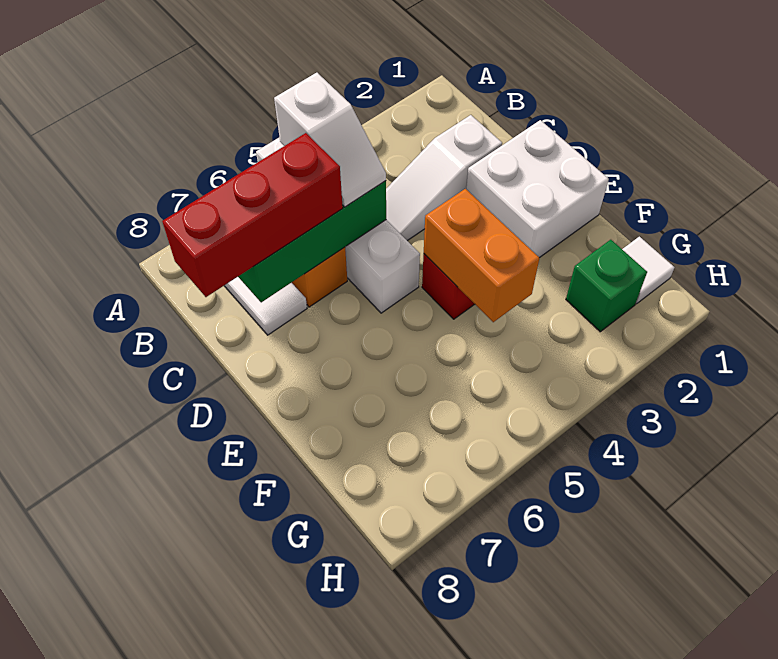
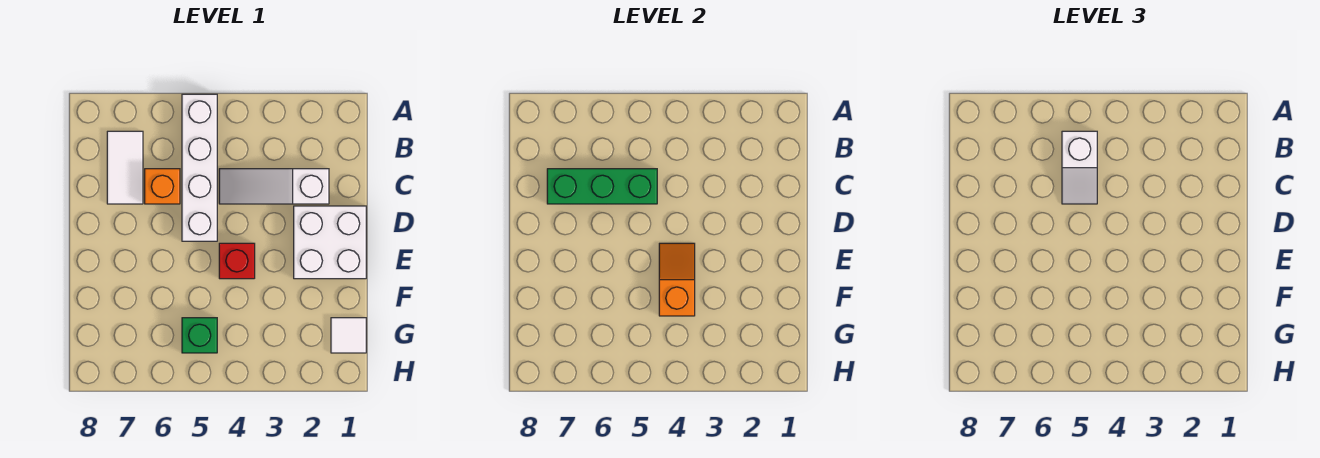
red 1x3 brick [162,133,343,297] -> none
orange 1x2 brick [424,189,539,322] -> orange 1x2 slope [659,243,695,316]
green 1x1 brick [566,240,647,332] -> green 1x1 brick moved to [182,318,217,353]

